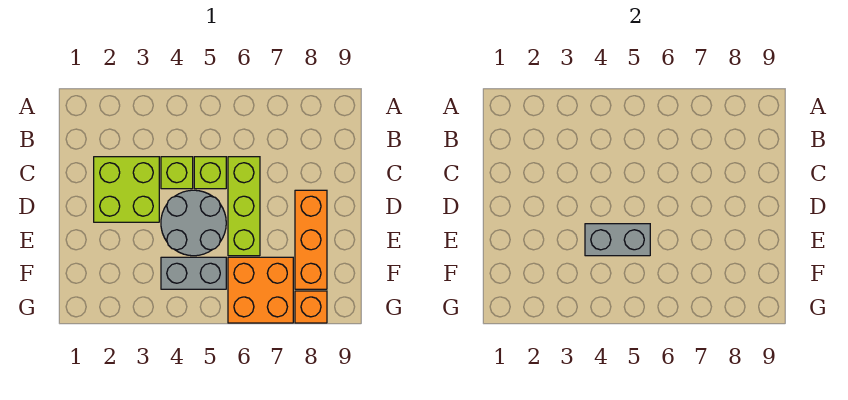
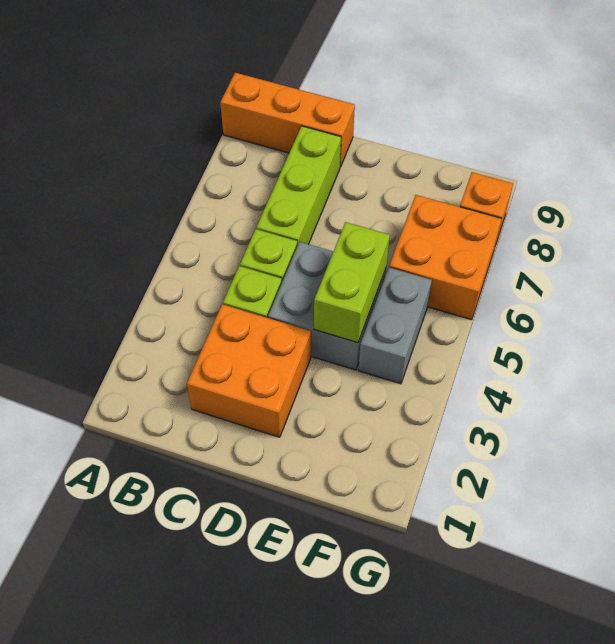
lime 2x2 brick [94,157,159,222] -> orange 2x2 brick [187,304,311,437]
lime 1x3 brick [228,157,260,256] -> lime 1x3 brick turned to [256,126,341,246]
grey 2x2 round brick [161,190,226,256] -> grey 2x2 brick [268,242,386,370]
orange 1x3 brick [295,190,327,289] -> orange 1x3 brick moved to [220,73,355,167]
grey 1x2 brick [585,224,650,256] -> lime 1x2 brick [314,222,390,343]

